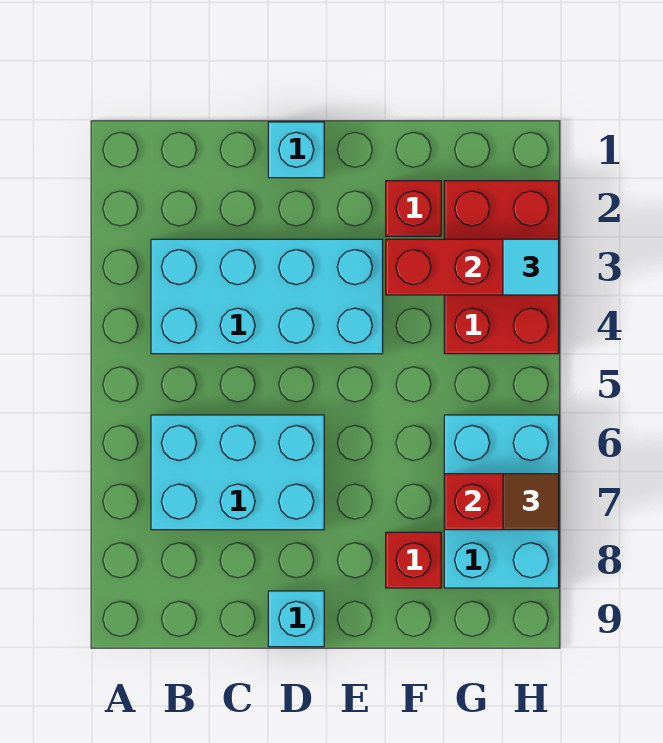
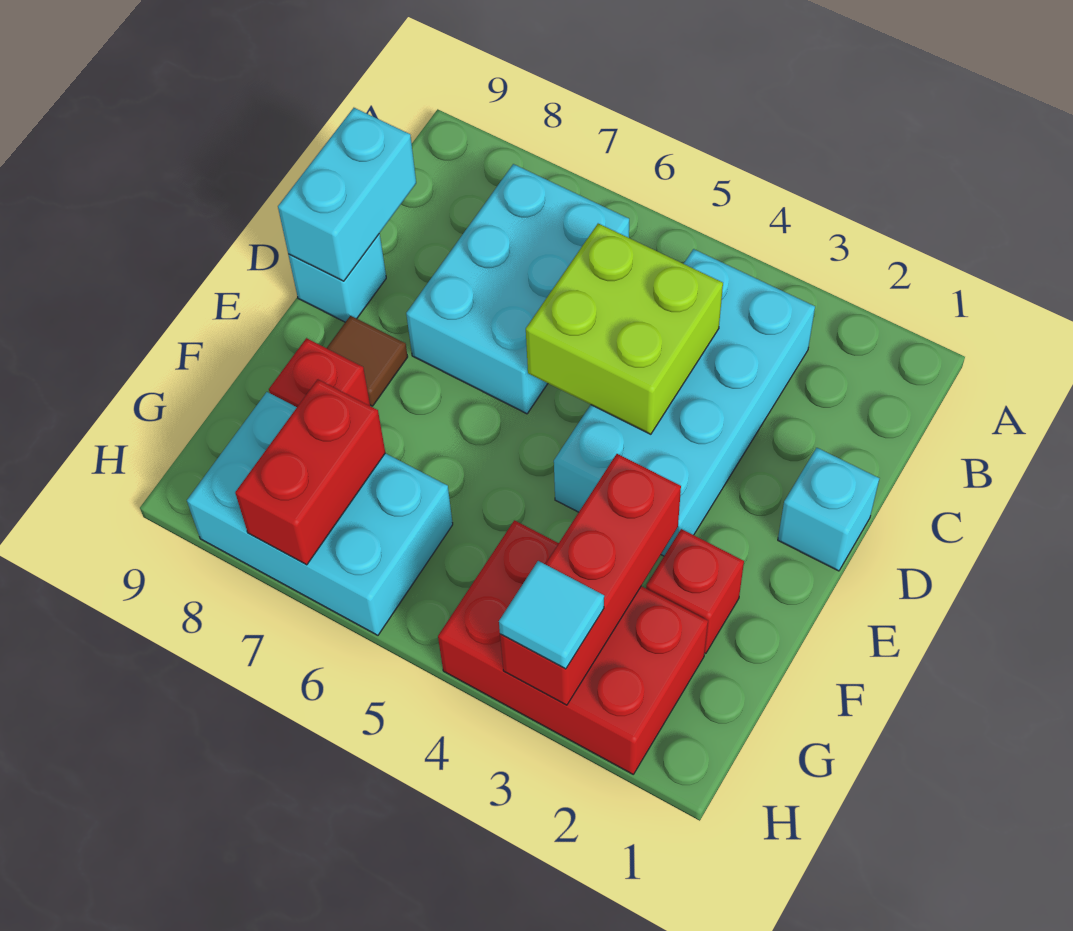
none -> lime 2x2 brick [526,224,723,434]
none -> cyan 1x2 brick [278,108,416,281]
brown 1x1 tile [503,474,559,530] -> brown 1x1 tile moved to [327,316,408,406]

